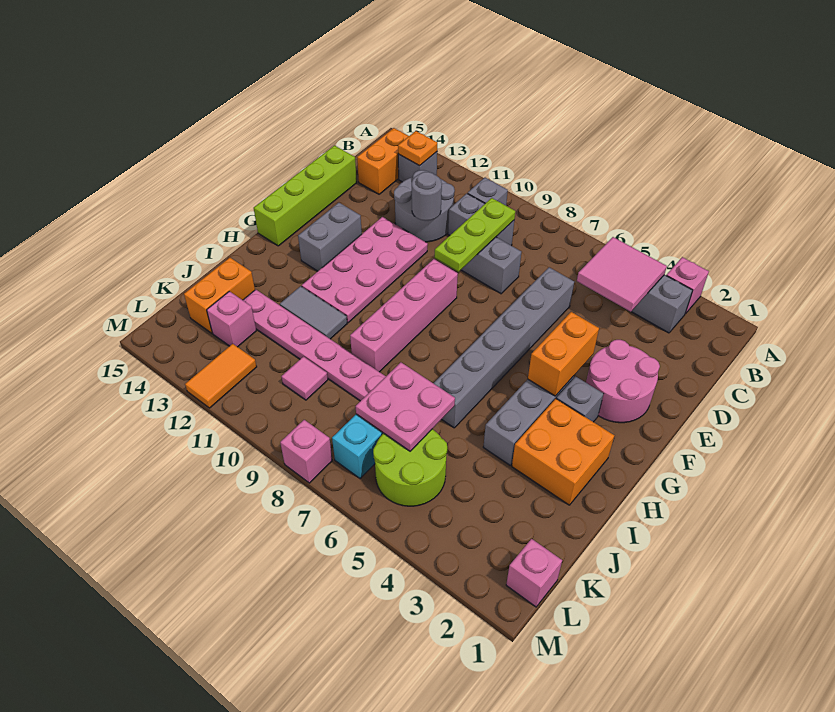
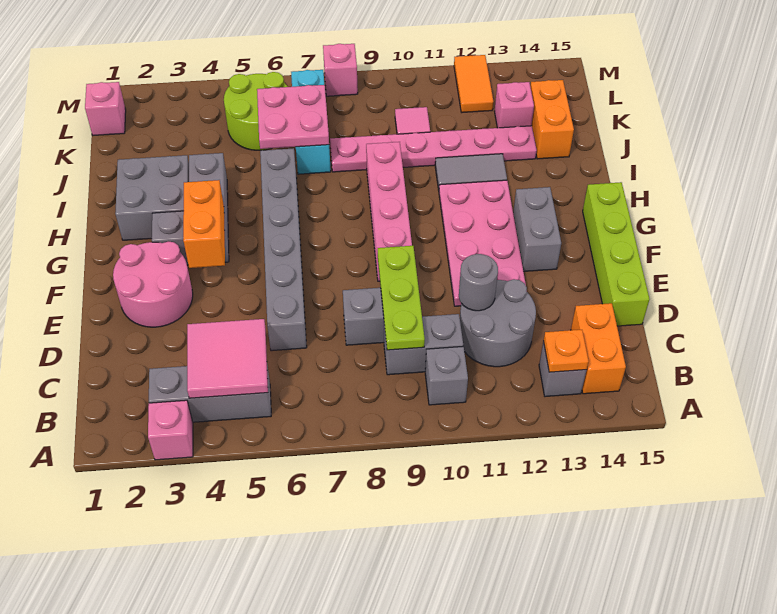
orange 2x2 brick [512,399,614,505] -> grey 2x2 brick [115,155,189,240]

